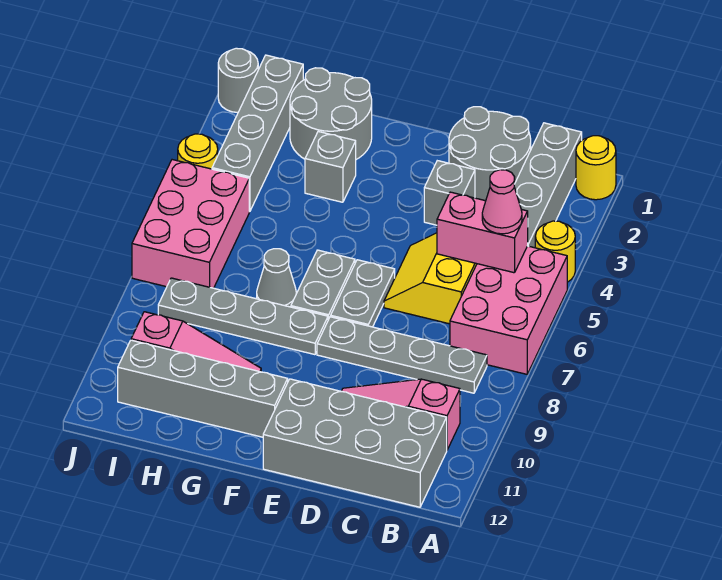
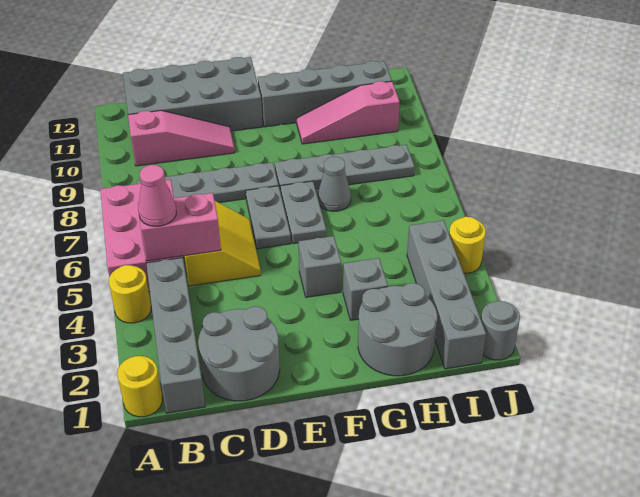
grey 1x1 brick [424,161,475,225] -> grey 1x1 brick moved to [298,236,341,297]
pink 2x3 brick [132,160,249,288] -> none

